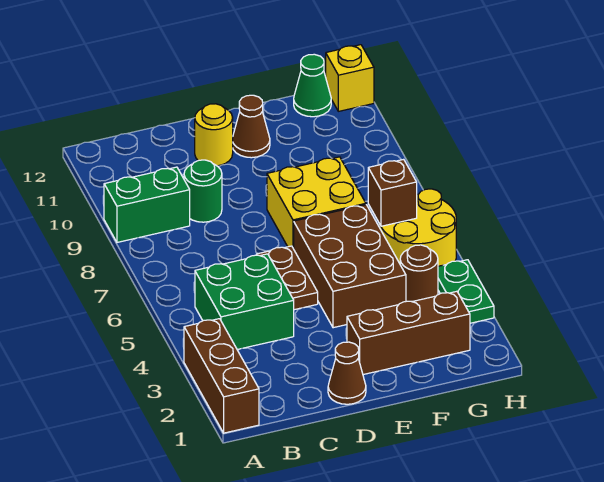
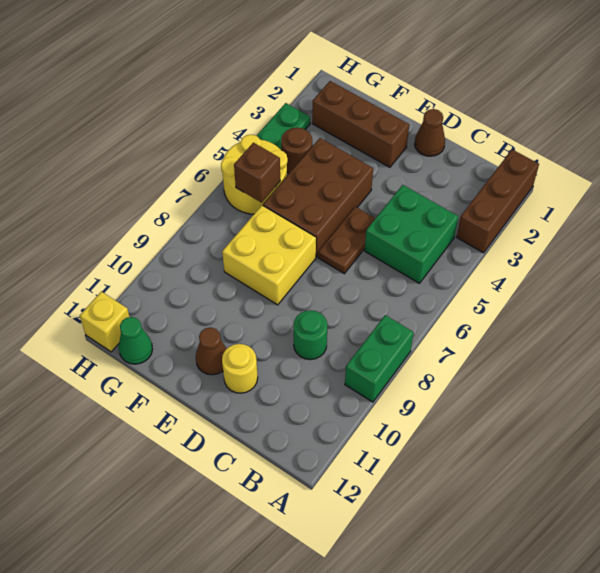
green 1x2 brick [104,167,190,242] -> green 1x2 brick turned to [345,315,414,402]

